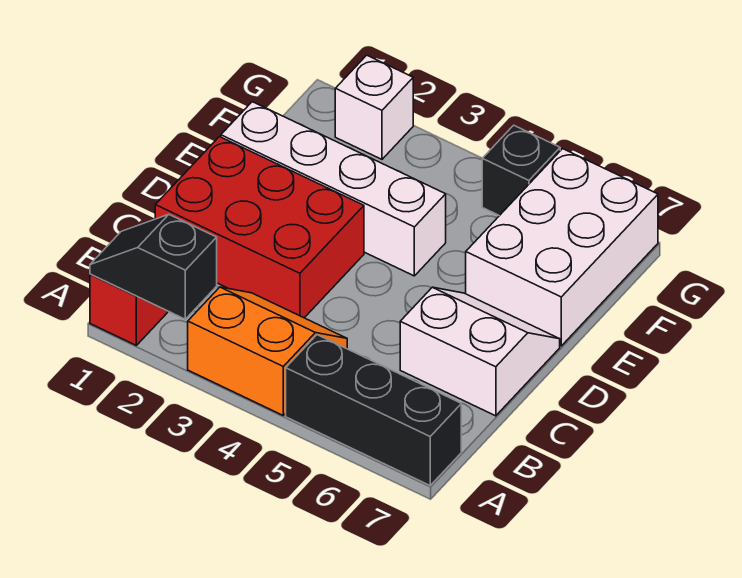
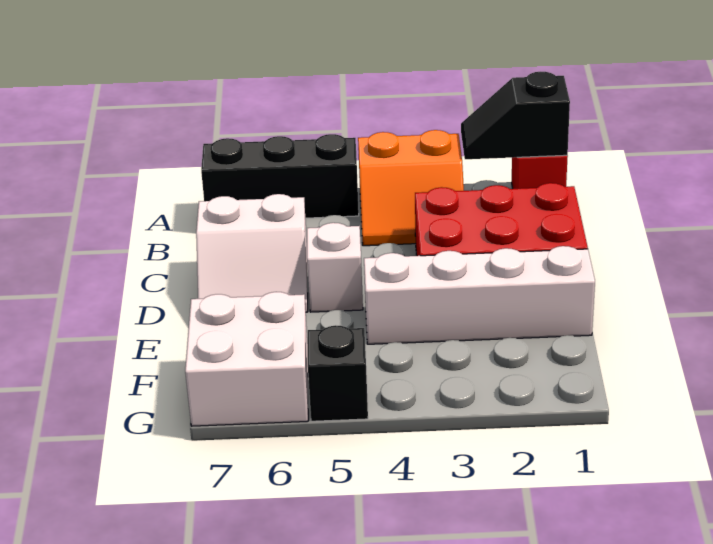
black 1x2 slope [90,215,217,319] -> black 1x2 slope turned to [461,72,570,159]
white 2x3 brick [466,149,658,346] -> white 2x2 brick [185,292,308,426]
white 1x1 brick [335,55,413,159] -> white 1x1 brick moved to [307,223,363,312]

